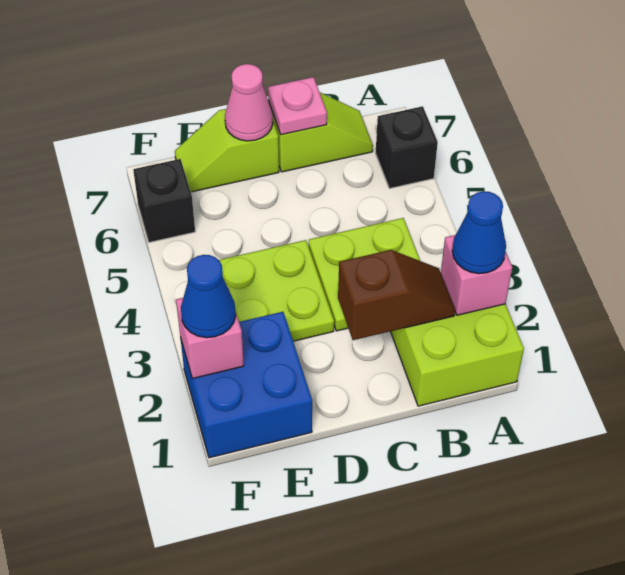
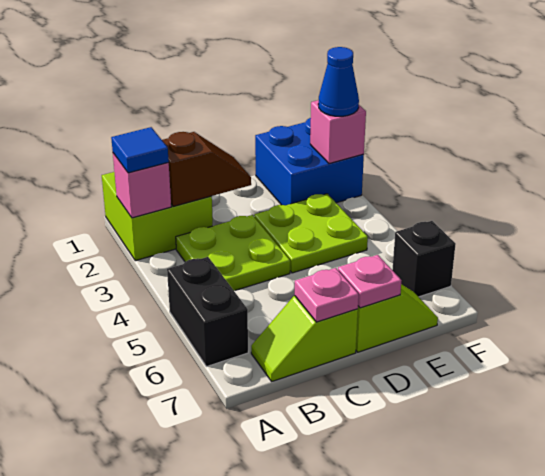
blue 1x1 cone [452,191,506,274] -> blue 1x1 tile [111,127,169,173]
black 1x1 brick [376,106,438,188] -> black 1x2 brick [167,257,248,367]
brown 1x2 slope [338,250,455,340] -> brown 1x2 slope turned to [162,132,251,206]
pink 1x1 cone [225,64,273,141] -> pink 1x1 plate [338,255,402,308]

